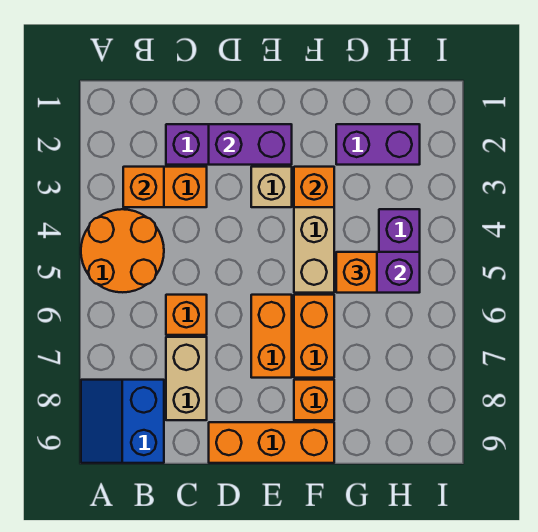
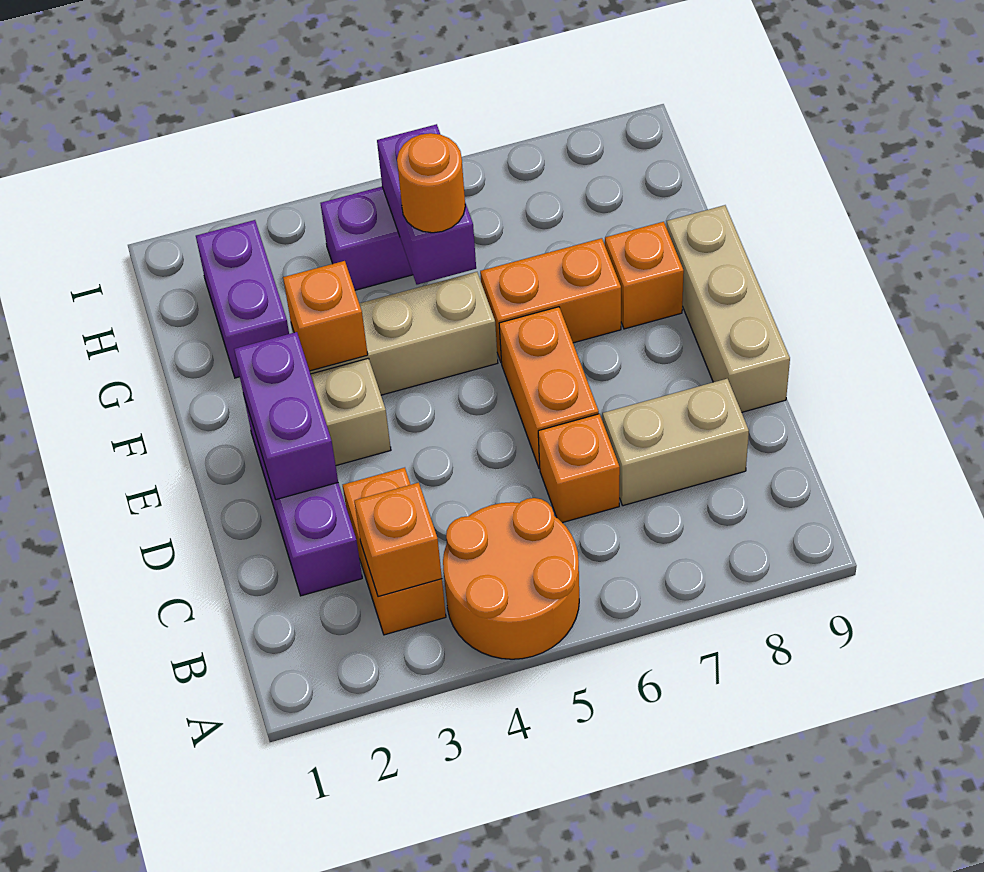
blue 2x2 slope [81,380,164,463] -> none
orange 1x3 brick [209,422,334,463] -> tan 1x3 brick [667,205,790,412]
orange 1x2 brick [251,295,292,378] -> orange 1x2 brick turned to [499,307,599,469]
orange 1x1 brick [336,252,377,293] -> orange 1x1 round brick [397,133,465,233]

